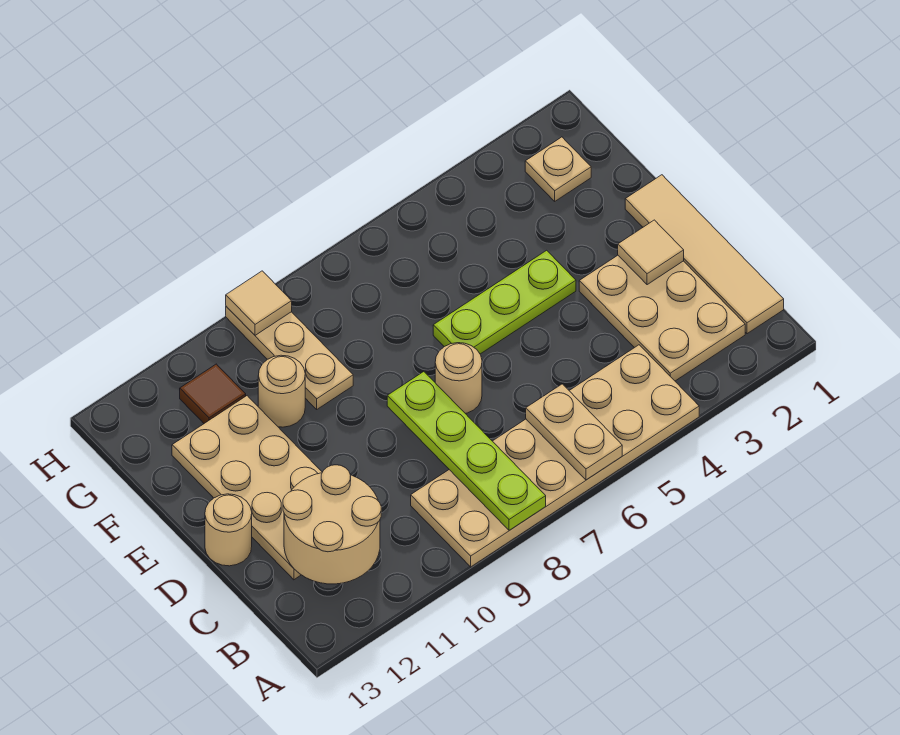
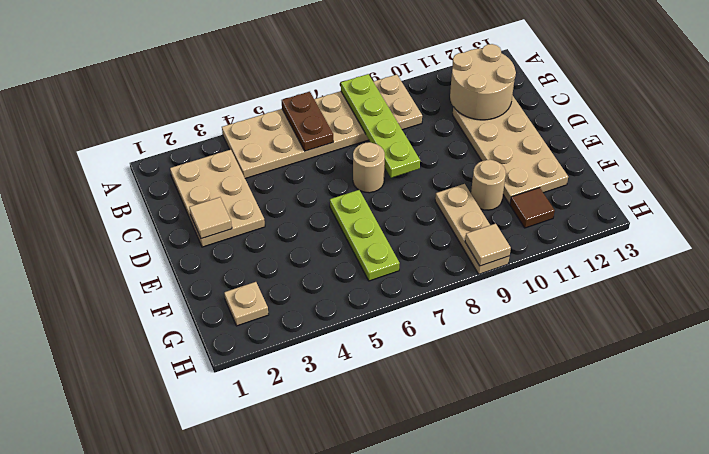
tan 1x2 plate [526,384,622,480] -> brown 1x2 plate [282,92,333,151]
tan 1x4 tile [625,175,784,334] -> none
tan 1x1 round brick [205,494,252,566] -> none
lime 1x3 plate [433,250,576,354] -> lime 1x3 plate turned to [330,190,400,281]

